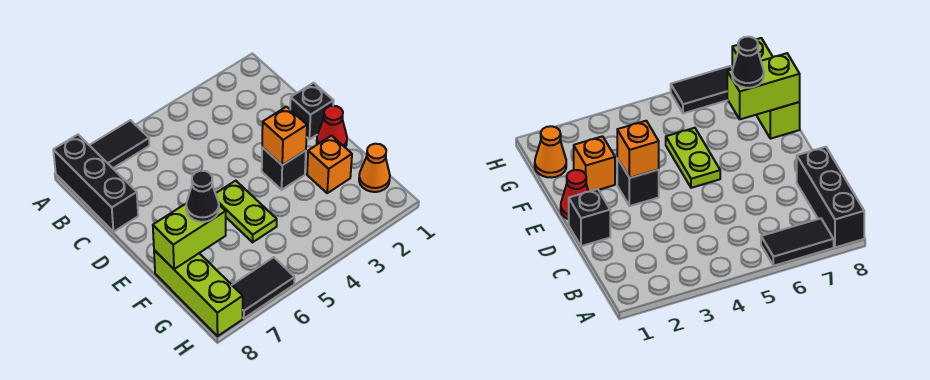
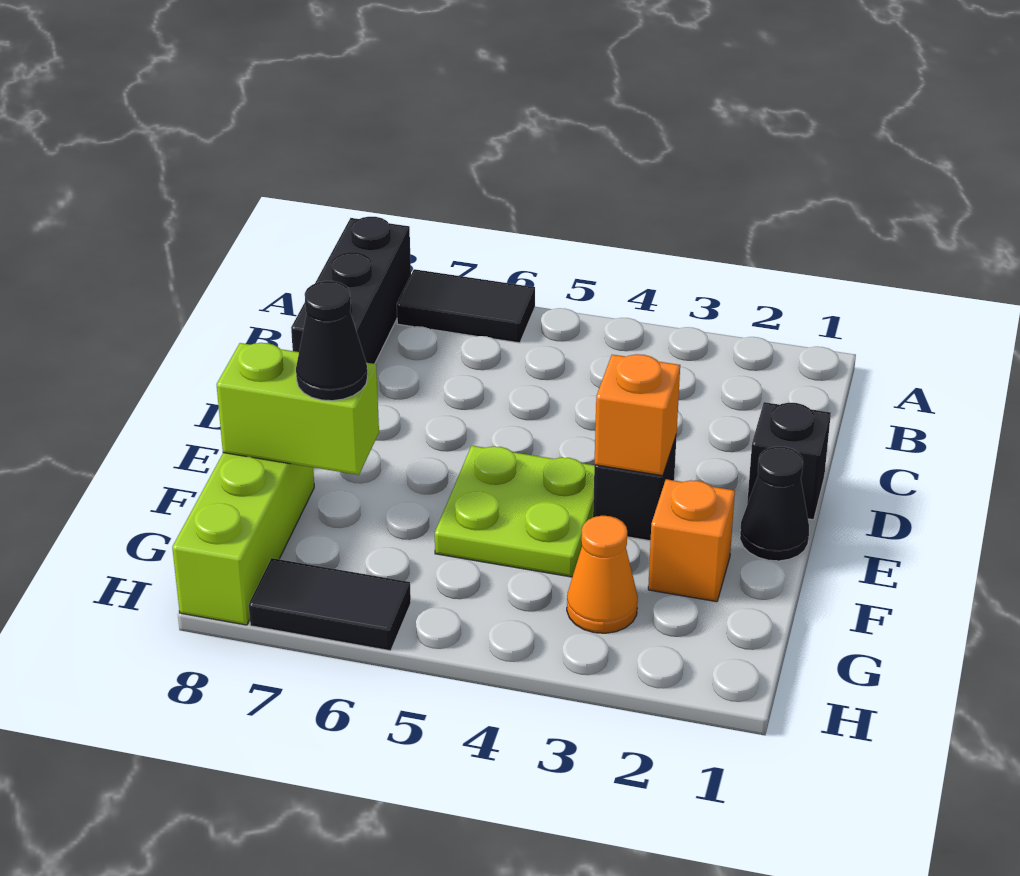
red 1x1 cone [317,106,347,147] -> black 1x1 cone [740,446,809,561]
lime 1x2 plate [216,181,277,242] -> lime 2x2 plate [435,446,594,577]
orange 1x1 cone [359,144,390,192] -> orange 1x1 cone moved to [567,516,638,633]

